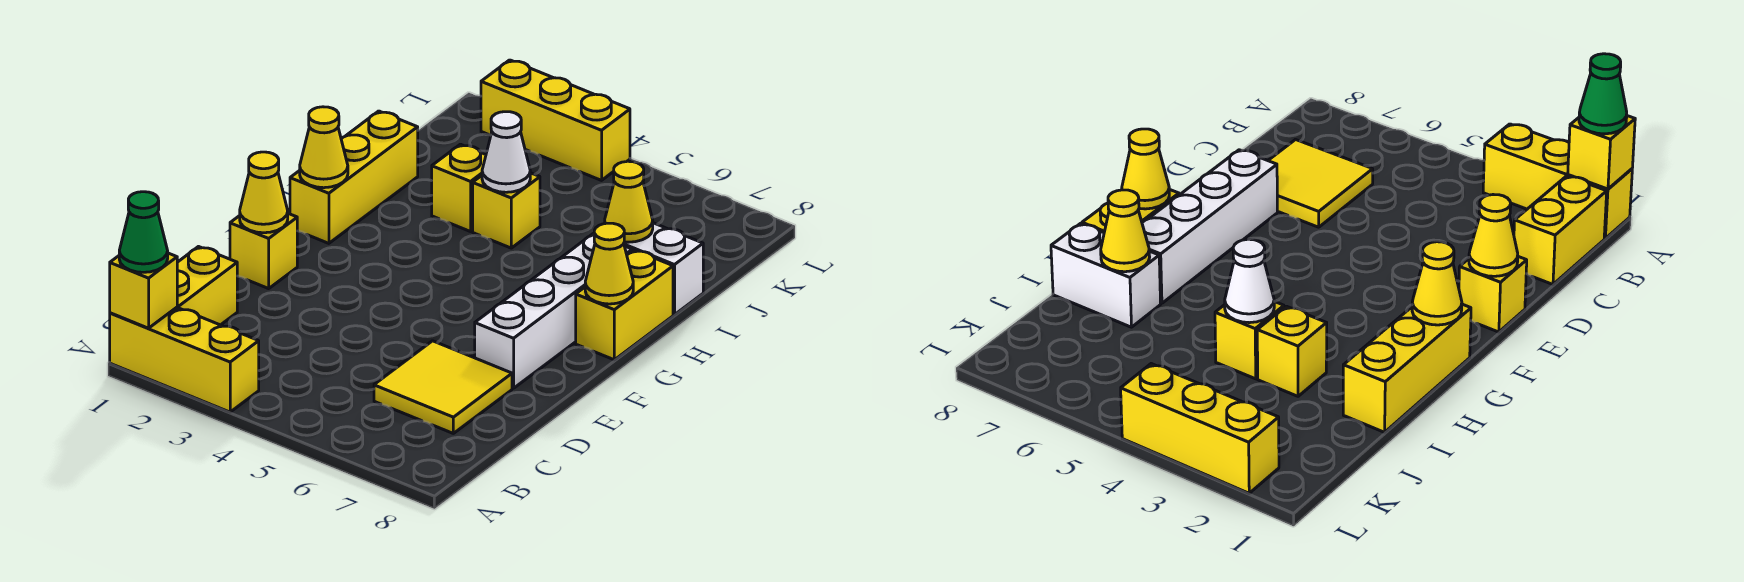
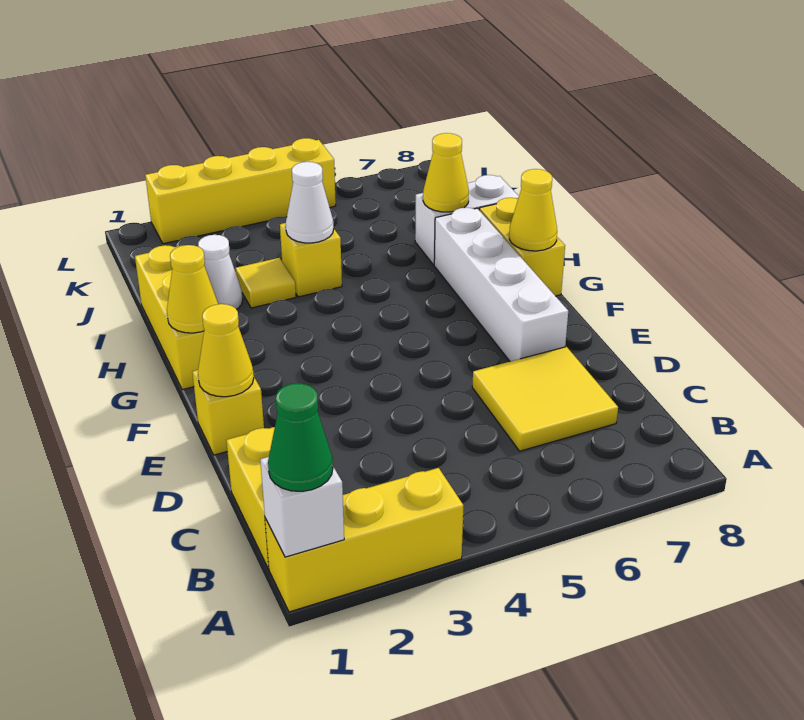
yellow 1x1 brick [110,253,177,328] -> white 1x1 brick [260,457,344,557]
none -> white 1x1 cone [198,235,243,309]
yellow 1x1 brick [432,144,486,232] -> yellow 1x1 tile [235,258,296,308]
yellow 1x3 brick [481,60,630,180] -> yellow 1x4 brick [145,138,336,244]

